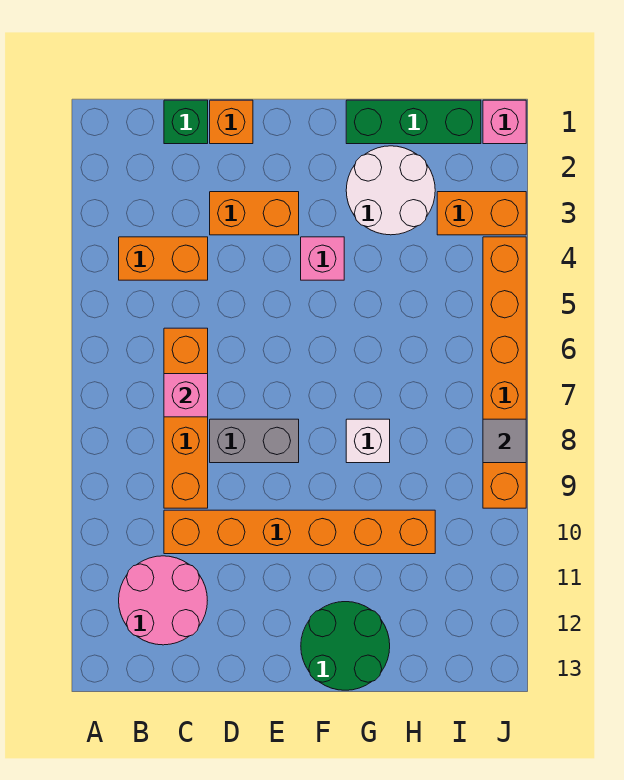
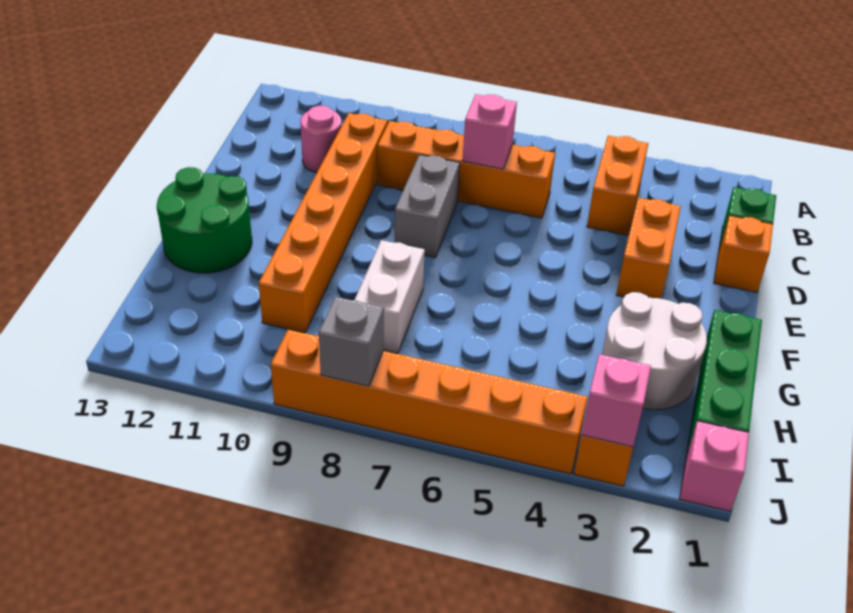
pink 2x2 round brick [119,556,207,645] -> pink 1x1 round brick [300,106,341,173]
pink 1x1 brick [301,237,344,280] -> pink 1x1 brick moved to [582,354,651,447]
white 1x1 brick [346,419,390,463] -> white 1x2 brick [355,240,425,354]
grey 1x1 tile [483,419,526,463] -> grey 1x1 brick [319,297,384,386]

